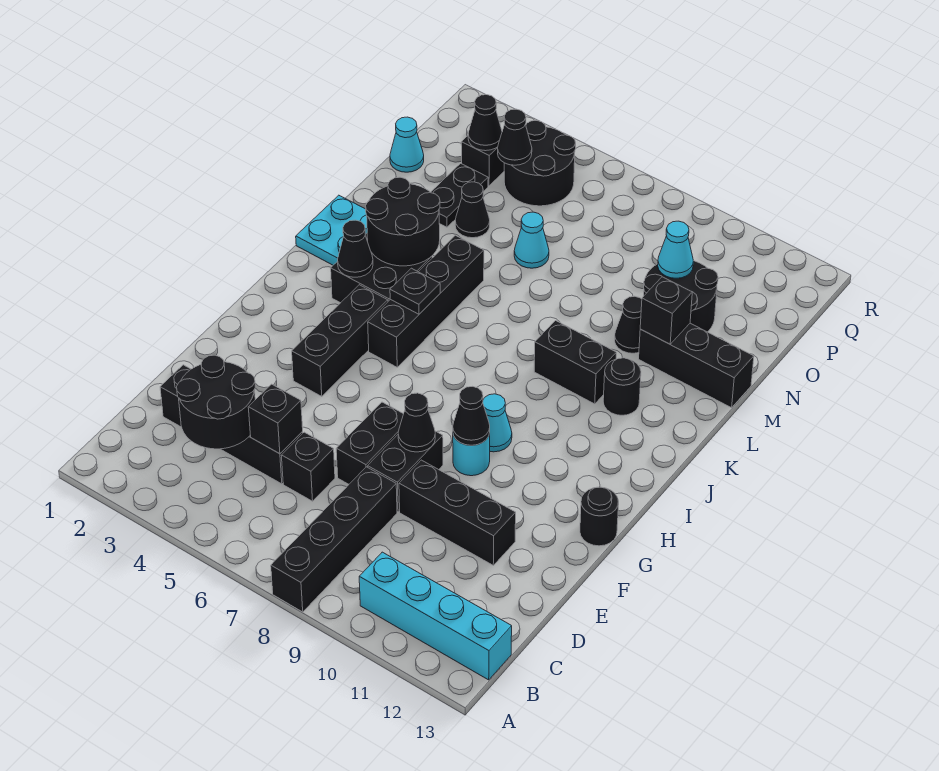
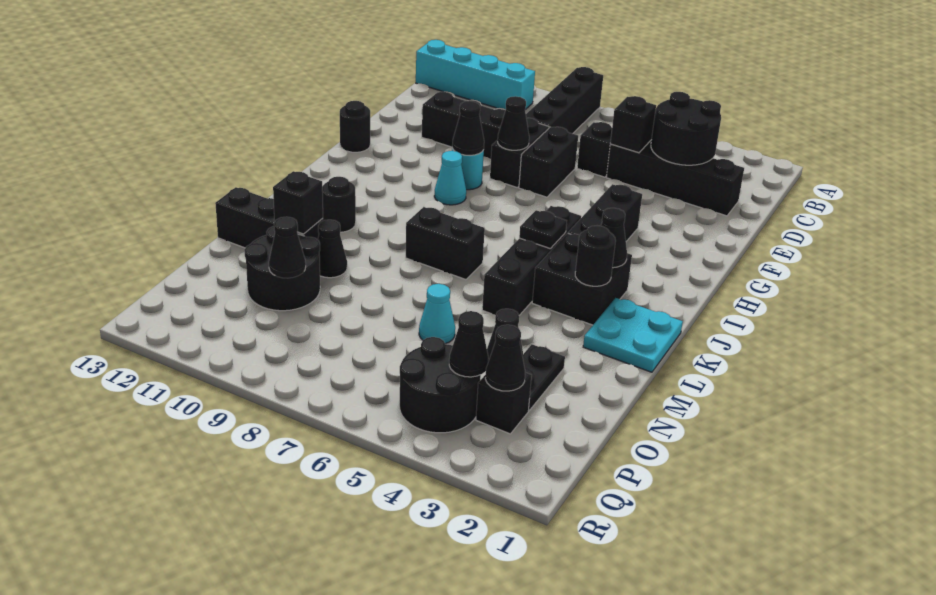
black 2x2 round brick [366,177,440,266] -> black 1x1 round brick [575,226,616,286]
black 1x2 brick [534,321,616,404] -> black 1x2 brick moved to [406,207,485,280]
cyan 1x1 cone [390,117,424,172] -> none
cyan 1x1 cone [658,221,693,278] -> black 1x1 cone [269,217,306,278]

